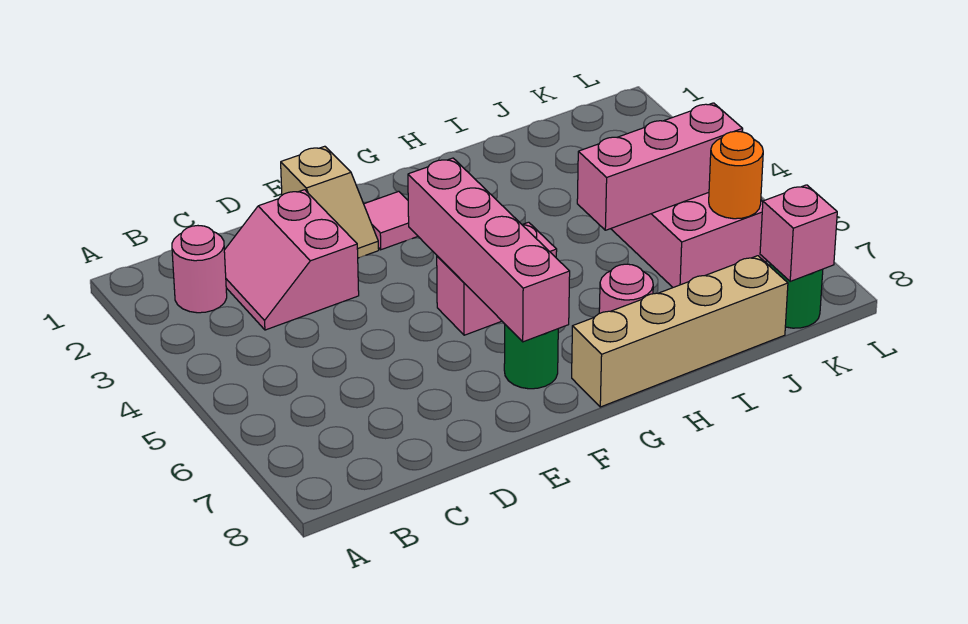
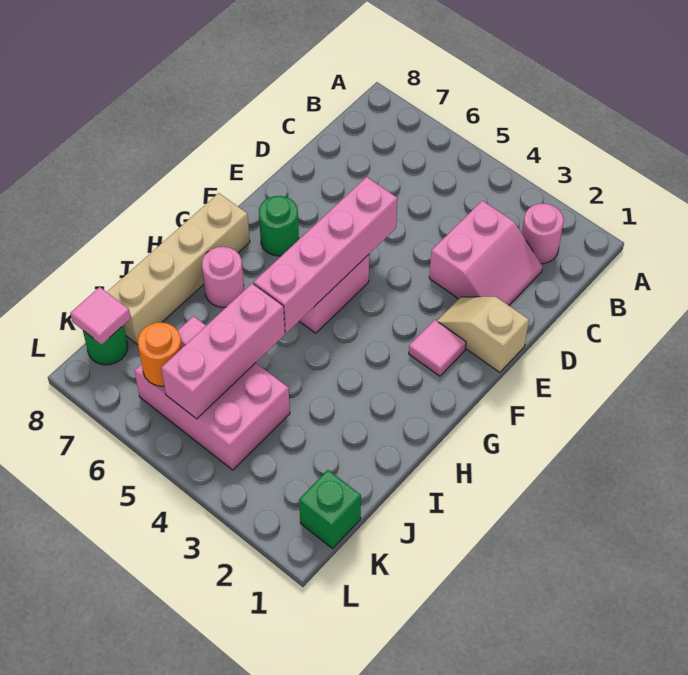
pink 2x2 slope [224,190,359,330] -> pink 2x2 slope turned to [429,201,543,305]
pink 1x4 brick [408,158,570,342] -> pink 1x4 brick turned to [254,177,398,333]
none -> green 1x1 brick [299,470,361,549]
pink 1x1 brick [760,185,837,281] -> pink 1x1 tile [70,287,131,344]

